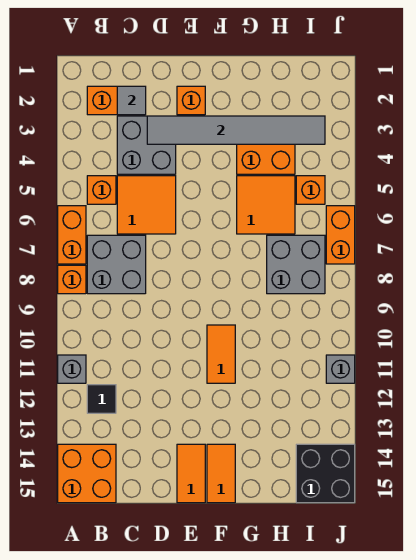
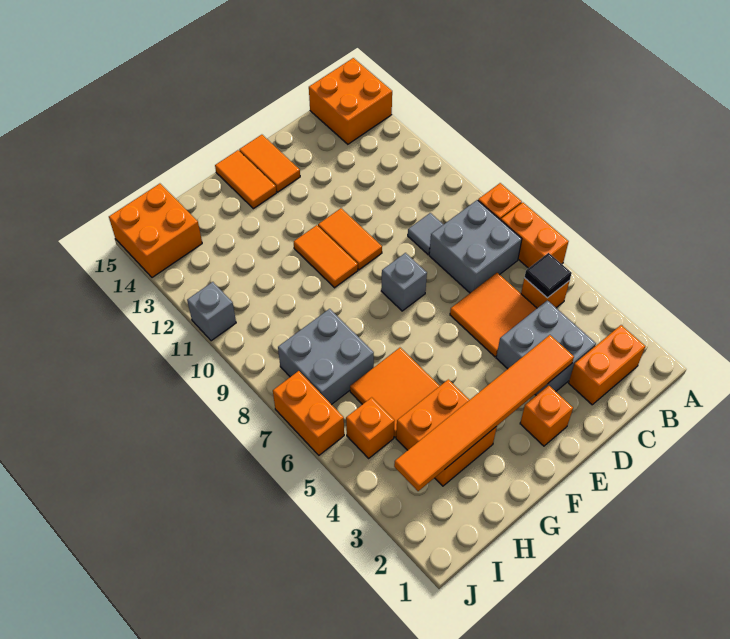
grey 1x1 brick [58,355,86,383] -> grey 1x1 brick moved to [381,253,427,311]
black 1x1 tile [87,385,116,413] -> black 1x1 tile moved to [524,253,572,298]
grey 1x1 tile [117,86,146,115] -> grey 1x1 tile moved to [408,213,443,255]
grey 1x6 tile [147,116,325,144] -> orange 1x6 tile [394,335,574,491]
none -> orange 1x2 tile [318,208,382,270]
black 2x2 brick [296,444,355,503] -> orange 2x2 brick [109,184,202,278]

